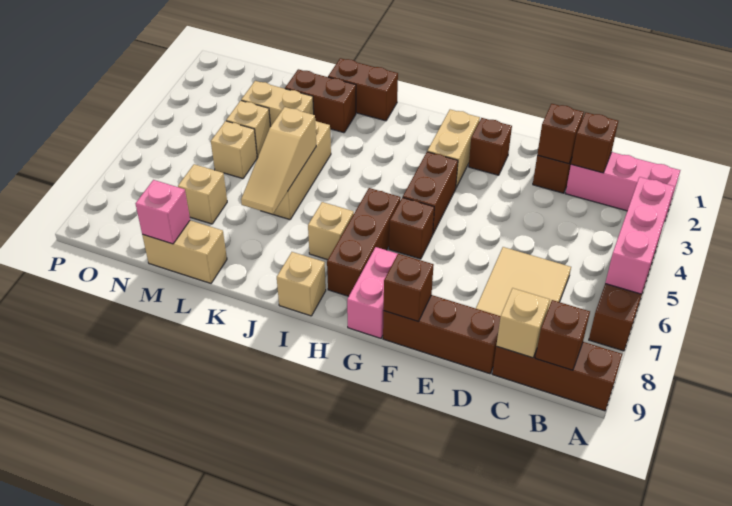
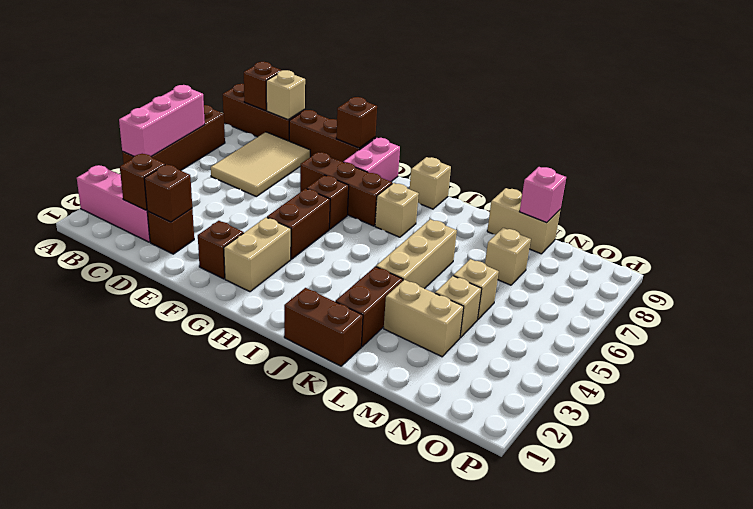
brown 1x3 brick [327,188,401,296] -> brown 1x3 brick turned to [300,152,392,226]
brown 1x2 brick [285,69,356,133] -> brown 1x2 brick turned to [336,267,403,347]
tan 1x3 slope [241,107,316,214] -> none

